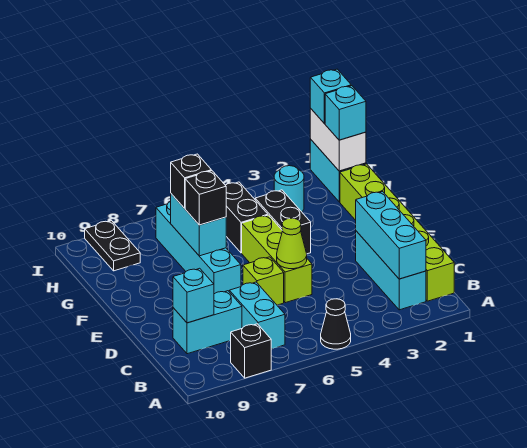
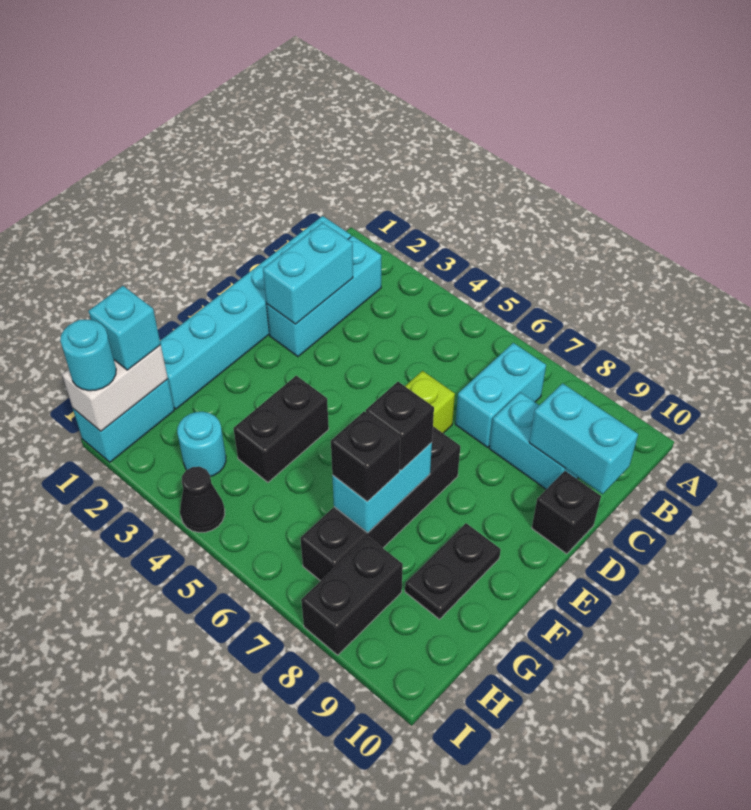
black 1x1 cone [321,299,351,349] -> black 1x1 cone moved to [180,467,225,532]
black 1x1 brick [231,324,271,378] -> black 1x1 brick moved to [532,471,601,554]
lime 1x6 brick [340,164,454,301] -> cyan 1x6 brick [160,216,351,409]
cyan 1x3 brick [356,192,426,279] -> cyan 1x2 brick [263,223,353,324]
cyan 1x1 brick [173,268,214,323] -> cyan 1x2 brick [529,383,638,494]
lime 1x3 brick [242,215,312,303] -> none
lime 1x1 cone [277,218,307,269] -> none
cyan 1x4 brick [156,202,241,294] -> black 1x4 brick [300,426,460,581]
black 1x2 brick [225,182,268,253] -> black 1x2 brick moved to [301,537,403,655]
black 1x2 plate [85,221,140,271] -> black 1x2 plate moved to [405,523,501,619]
cyan 1x1 brick [310,69,351,124] -> cyan 1x1 round brick [60,320,116,391]

